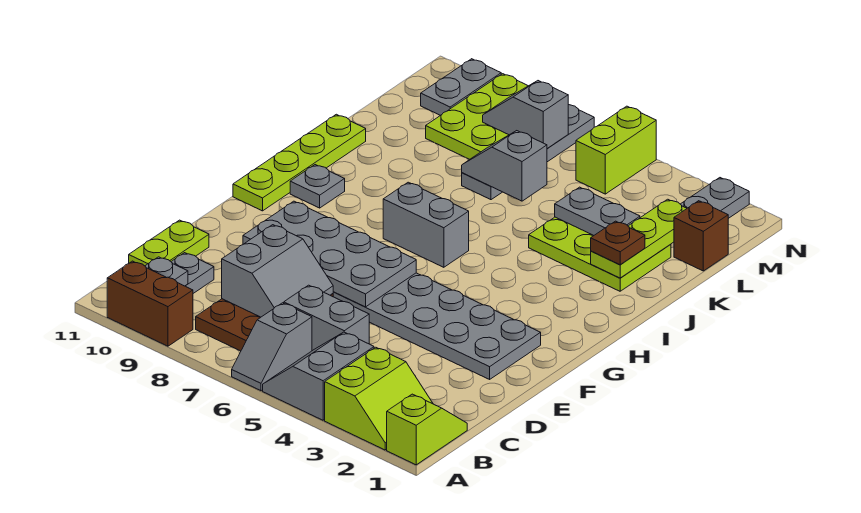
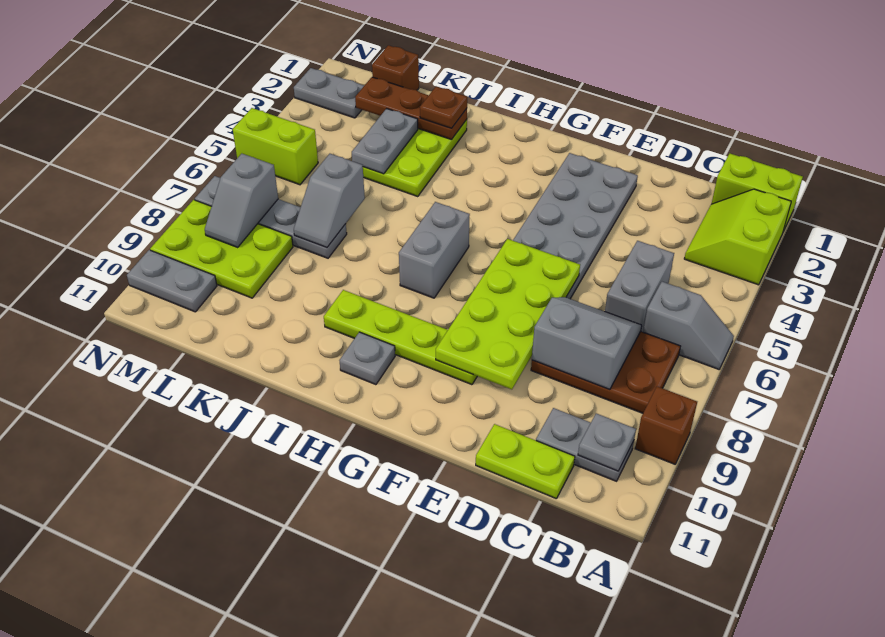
lime 1x2 slope [387,394,467,465] -> lime 1x2 brick [712,154,803,231]
lime 2x2 slope [325,347,433,450] -> lime 2x2 slope turned to [684,189,791,285]
grey 2x2 slope [263,332,374,420] -> none
brown 1x2 brick [107,261,193,346] -> brown 1x1 brick [635,387,697,464]
grey 2x4 plate [243,201,416,307] -> lime 2x4 plate [436,239,580,389]
lime 1x4 plate [233,114,366,211] -> lime 1x4 plate moved to [324,290,477,385]
lime 1x3 plate [591,199,687,278] -> brown 1x3 plate [355,77,467,140]

